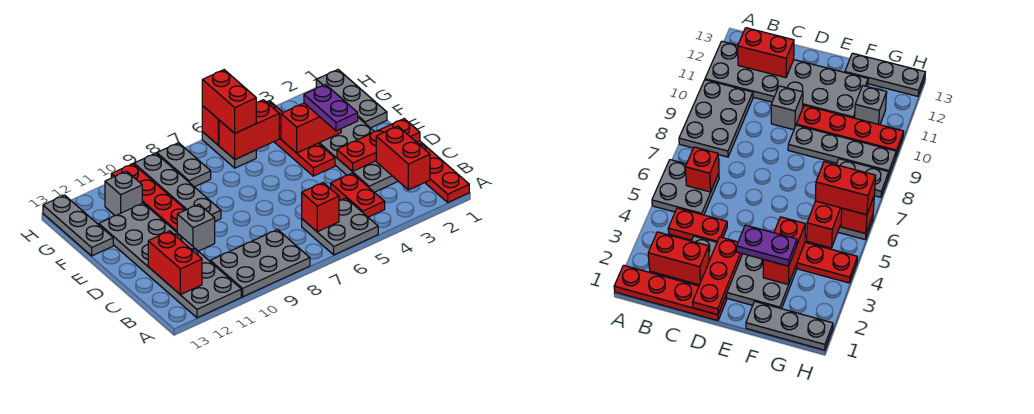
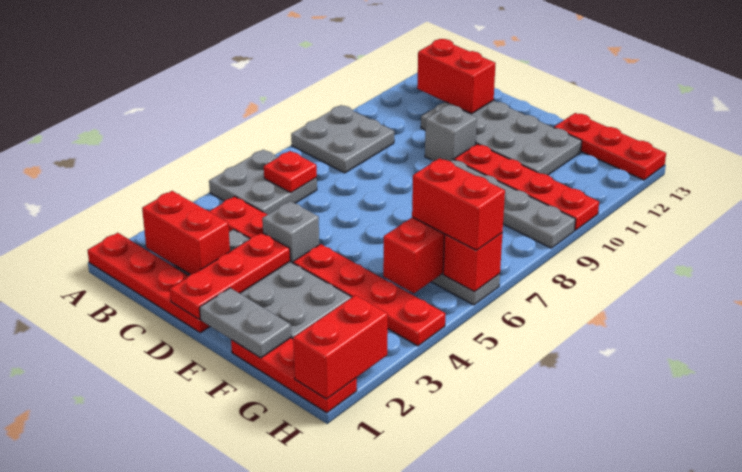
grey 2x3 plate [210,230,310,297] -> grey 2x2 plate [291,105,394,173]
grey 2x6 plate [98,203,241,318] -> grey 2x4 plate [421,100,582,175]
red 1x1 brick [302,183,339,232] -> red 1x1 plate [264,151,317,193]
purple 1x2 plate [304,85,358,131] -> none
grey 1x3 plate [316,70,387,128] -> red 1x3 plate [231,338,357,413]
red 1x2 brick [281,103,341,153] -> red 1x2 brick moved to [293,295,388,399]
grey 1x3 plate [43,195,113,256] -> red 1x3 plate [554,113,666,180]
grey 1x2 plate [157,143,211,187] -> grey 1x2 plate moved to [200,288,291,358]
grey 1x1 brick [105,171,142,216] -> grey 1x1 brick moved to [262,201,319,263]

